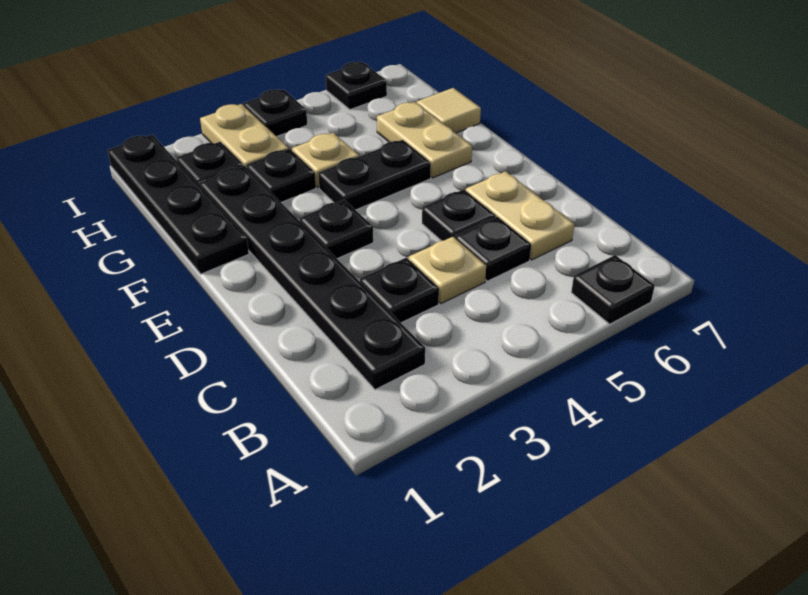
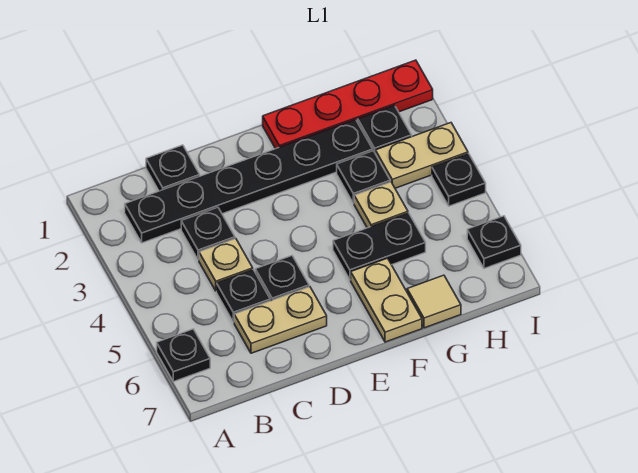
black 1x1 plate [300,200,373,259] -> black 1x1 plate moved to [146,145,200,191]
black 1x4 plate [107,135,249,274] -> red 1x4 plate [263,60,433,149]
black 1x2 plate [318,140,431,210] -> black 1x2 plate turned to [333,213,426,280]
tan 1x2 plate [377,102,472,178] -> tan 1x2 plate turned to [351,258,422,342]

